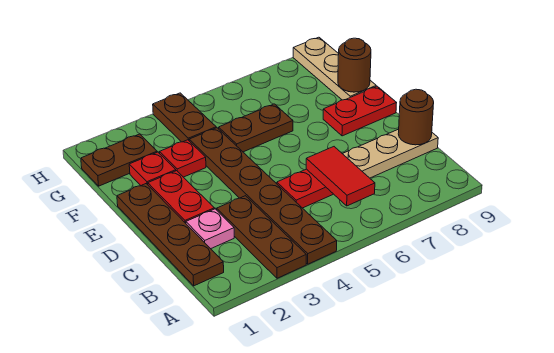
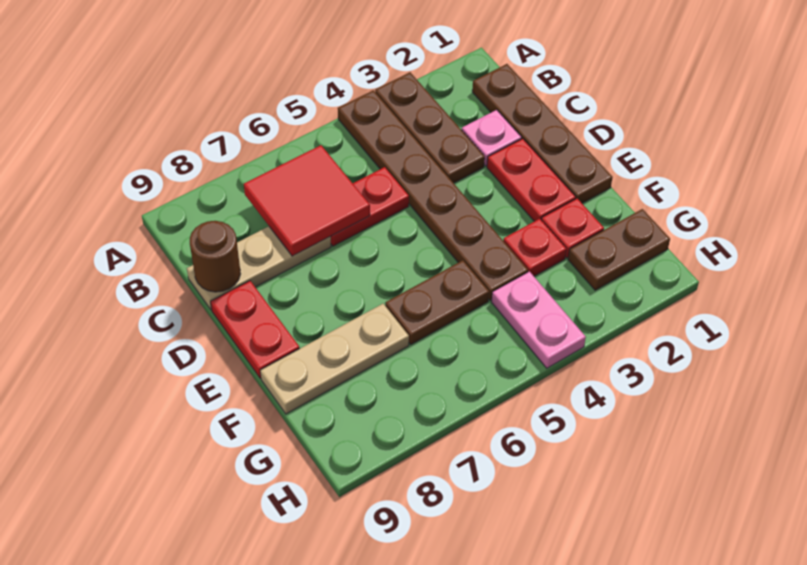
red 1x2 tile [306,147,375,206] -> red 2x2 tile [244,145,370,256]
red 1x2 plate [323,86,396,136] -> red 1x2 plate turned to [211,281,300,378]
tan 1x3 plate [293,37,376,100] -> tan 1x3 plate turned to [260,304,409,414]
brown 1x1 round brick [338,38,371,92] -> none
brown 1x2 plate [153,93,216,142] -> pink 1x2 plate [492,271,586,368]

